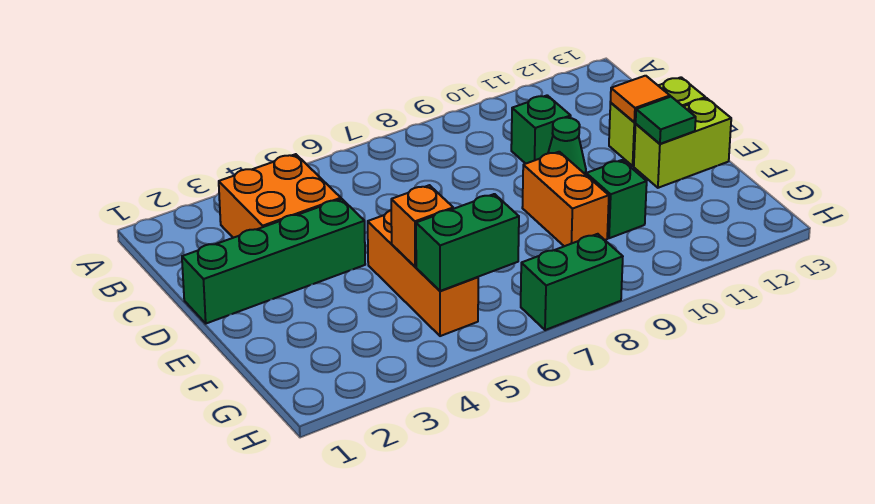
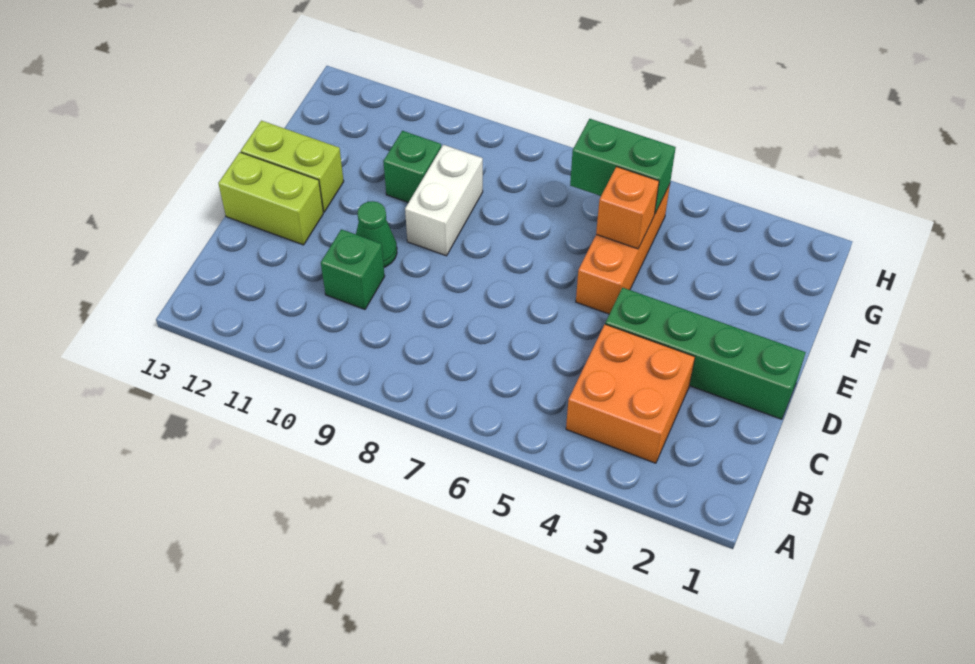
orange 1x1 tile [610,76,670,122] -> none
orange 1x2 brick [522,152,609,246] -> white 1x2 brick [405,145,483,256]
green 1x1 tile [636,97,696,144] -> none
green 1x2 brick [521,234,623,330] -> none

